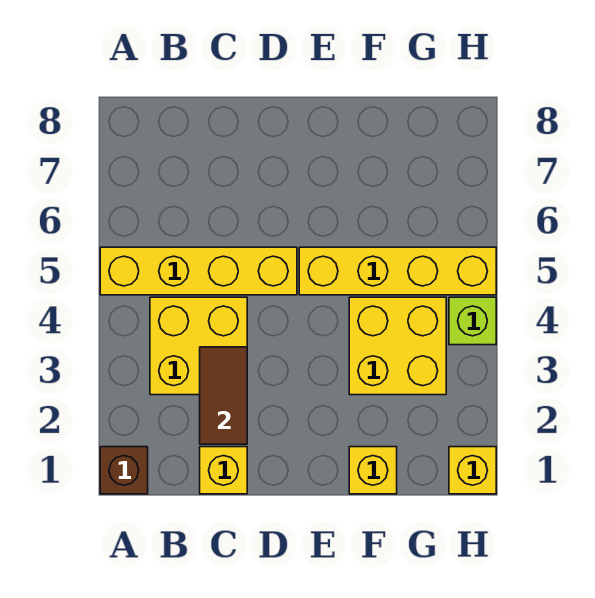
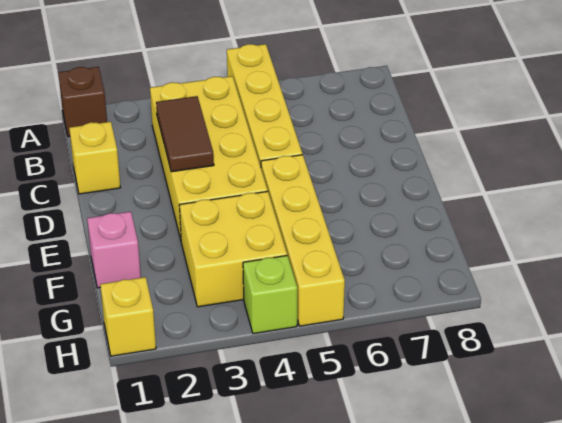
yellow 2x2 brick [150,297,247,395] -> yellow 2x4 brick [150,76,268,239]
brown 1x2 tile [200,347,247,444] -> brown 1x2 tile turned to [156,96,214,172]
yellow 1x1 brick [349,447,397,494] -> pink 1x1 brick [87,212,141,288]

